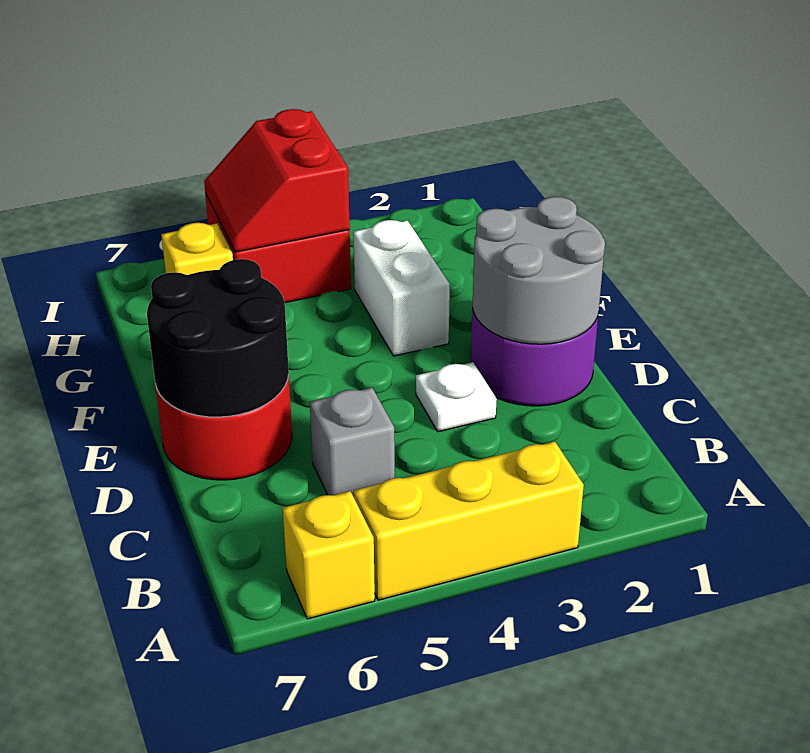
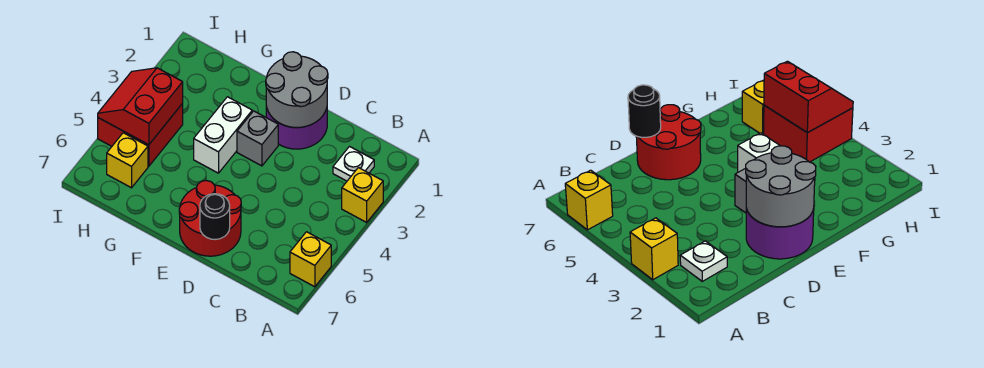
yellow 1x3 brick [354,441,584,600] -> yellow 1x1 brick [342,168,383,222]
grey 1x1 brick [310,388,395,497] -> grey 1x1 brick moved to [237,111,278,166]
white 1x1 plate [416,362,497,432] -> white 1x1 plate moved to [333,147,374,181]
black 2x2 round brick [147,259,289,417] -> black 1x1 round brick [200,194,230,240]
white 1x2 brick [353,220,450,356] -> white 1x2 brick turned to [194,97,252,173]
red 2x2 slope [204,109,350,252] -> red 2x2 slope turned to [98,68,183,145]

